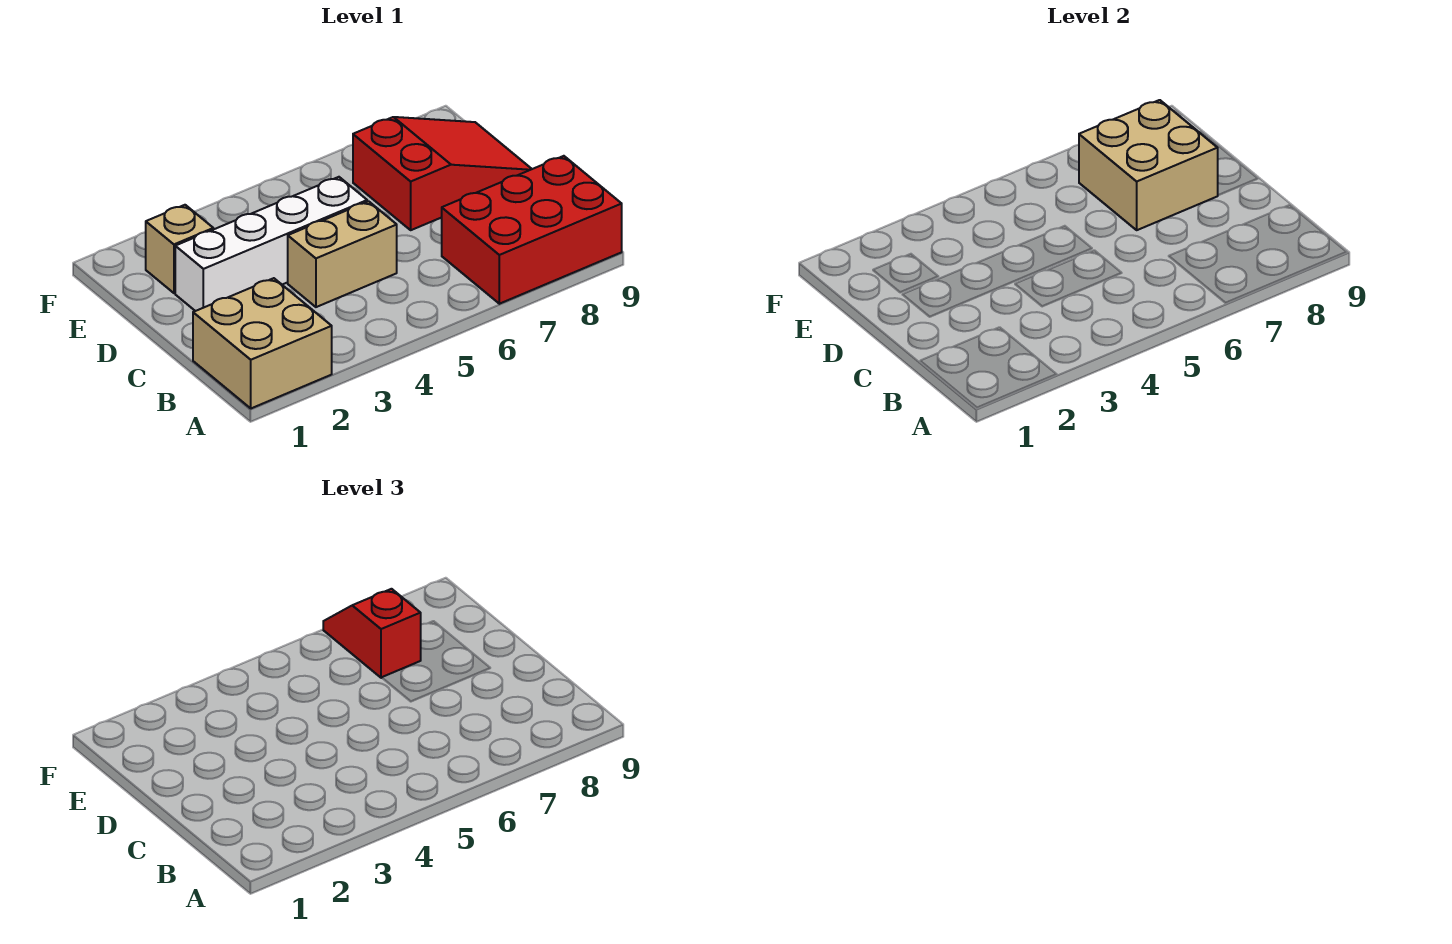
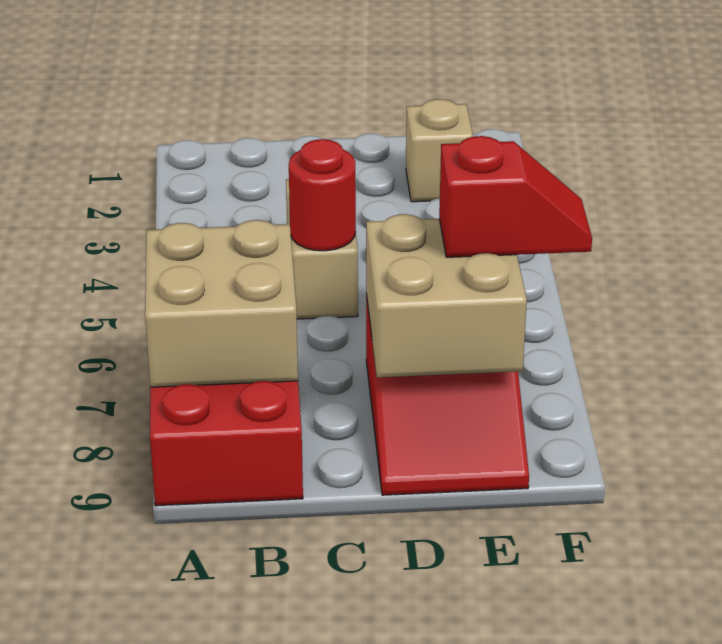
tan 2x2 brick [193,278,332,408] -> tan 2x2 brick moved to [145,220,298,387]
none -> red 1x1 round brick [289,139,356,251]
white 1x4 brick [175,177,367,311] -> none

